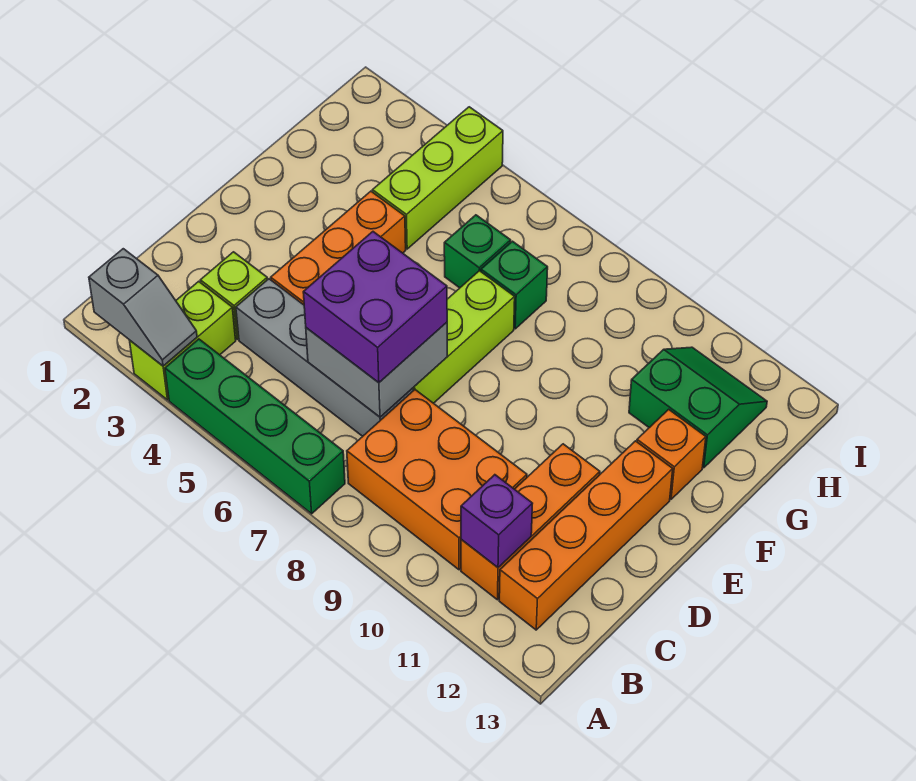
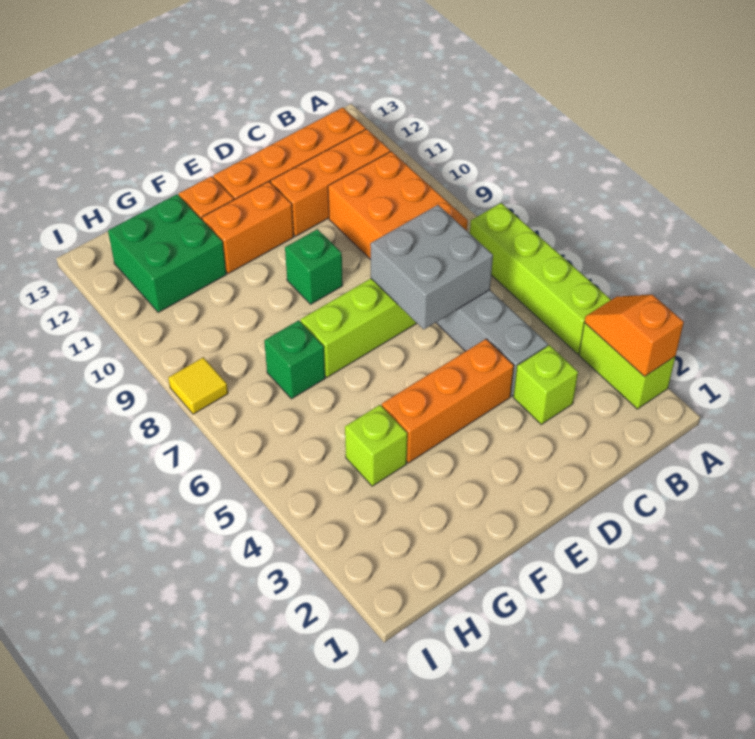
grey 1x2 slope [89,249,197,366] -> orange 1x2 slope [584,295,684,377]
lime 1x2 brick [129,281,236,400] -> lime 1x2 brick turned to [579,323,676,409]
green 1x4 brick [165,339,345,514] -> lime 1x4 brick [470,203,611,354]
purple 1x1 brick [461,475,533,567] -> none
purple 2x2 brick [303,232,447,383] -> none
none -> orange 1x2 brick [202,181,294,274]
lime 1x3 brick [372,107,503,249] -> lime 1x1 brick [345,405,407,486]
green 1x1 brick [444,215,511,288] -> green 1x1 brick moved to [285,229,343,304]
green 2x2 slope [629,347,767,468] -> green 2x2 brick [108,194,226,313]
none -> yellow 1x1 tile [168,357,228,414]

